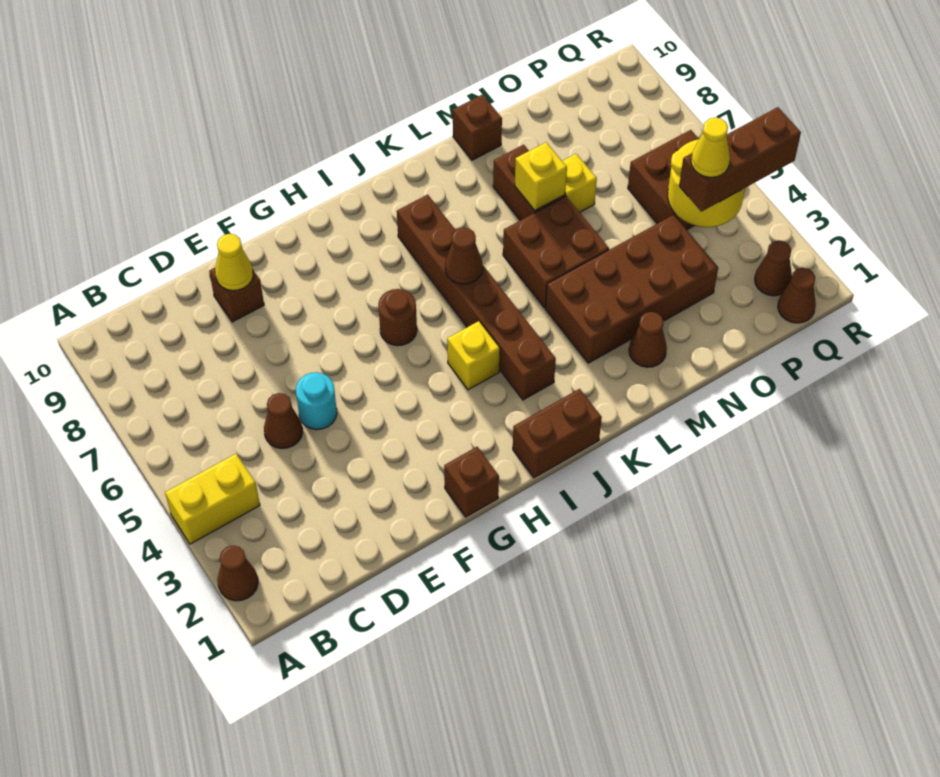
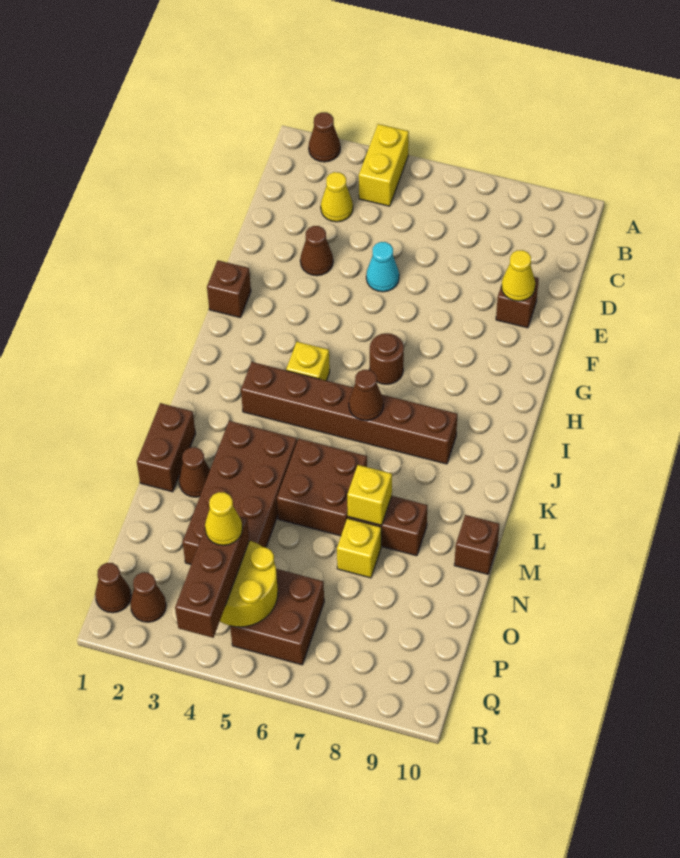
none -> yellow 1x1 cone [321,172,353,222]
brown 1x1 cone [264,393,303,449] -> brown 1x1 cone moved to [300,226,333,276]
cyan 1x1 round brick [296,372,337,430] -> cyan 1x1 cone [366,242,399,292]
brown 1x2 brick [513,389,602,478] -> brown 1x2 brick moved to [137,403,195,492]

